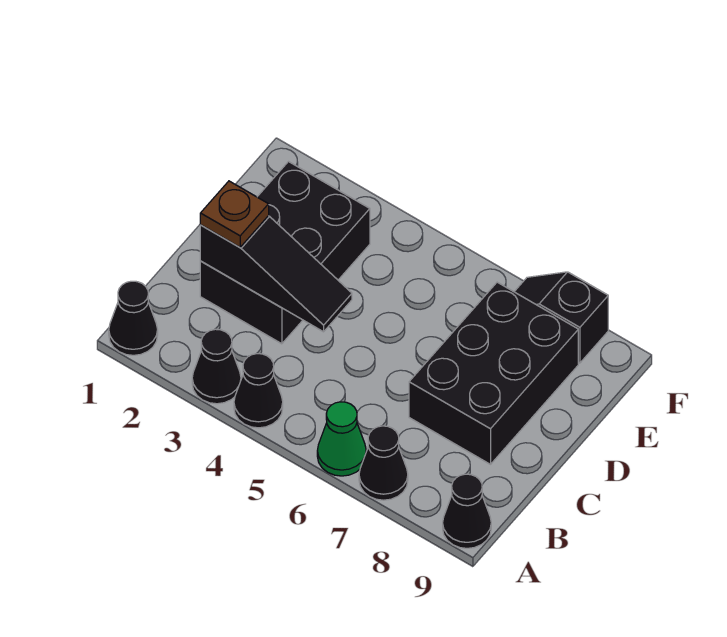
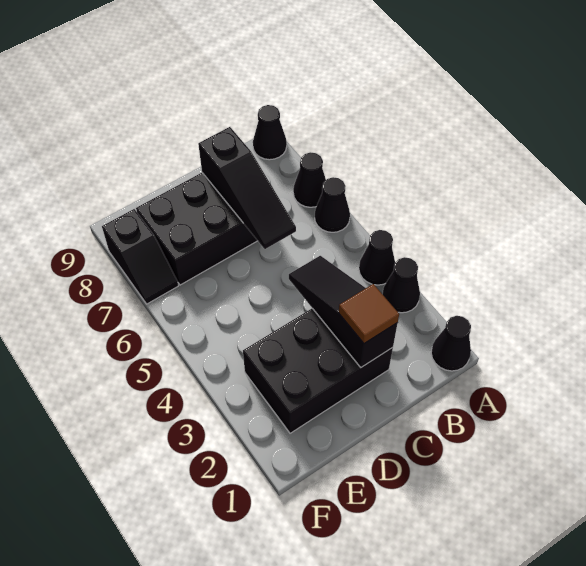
green 1x1 cone [317,402,366,476] -> black 1x1 cone [315,177,350,232]
brown 1x1 plate [200,181,269,247] -> brown 1x1 tile [339,284,399,344]
none -> black 1x3 slope [198,127,296,249]

